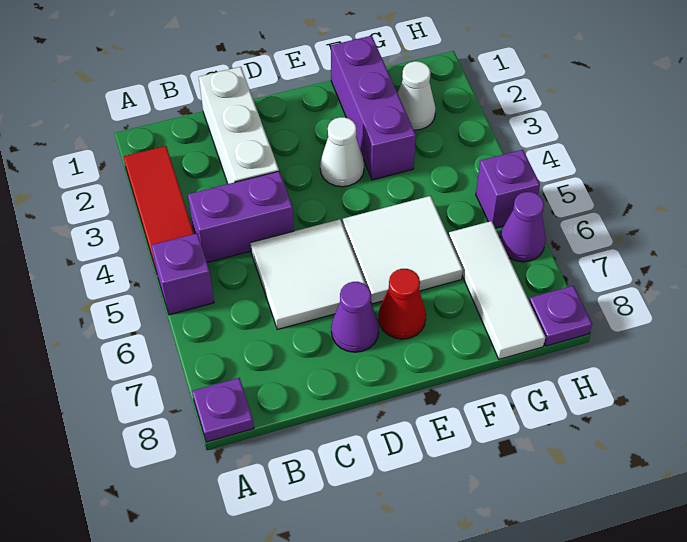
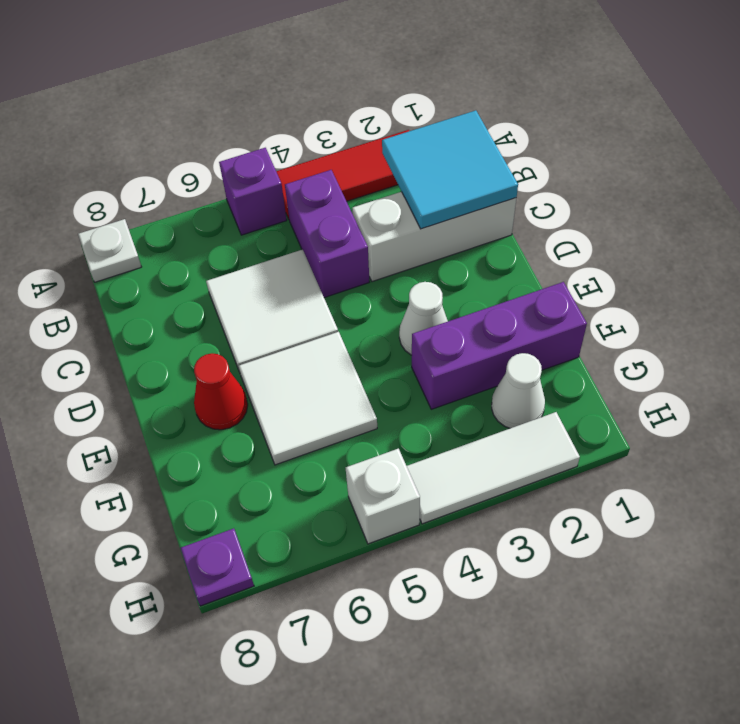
purple 1x1 plate [192,378,254,442] -> white 1x1 plate [78,219,141,282]
none -> cyan 2x2 tile [382,110,518,229]
purple 1x1 cone [331,282,379,352] -> none
white 1x3 tile [449,221,545,359] -> white 1x3 tile moved to [407,412,580,524]
purple 1x1 brick [476,150,540,228] -> white 1x1 brick [346,449,420,544]
purple 1x1 cone [500,192,546,262] -> none

